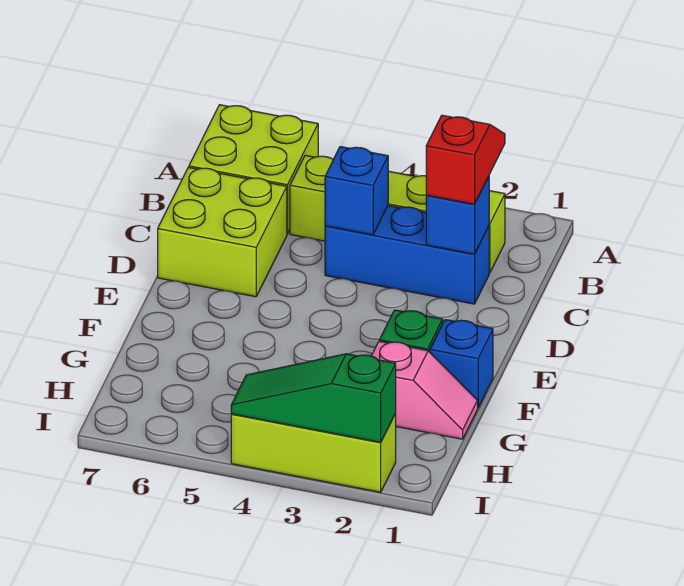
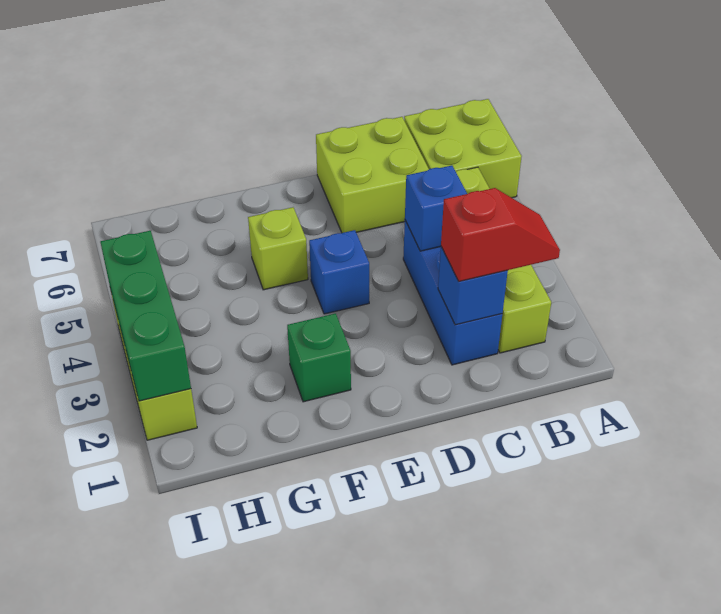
blue 1x1 brick [430,320,493,407] -> blue 1x1 brick moved to [309,230,369,314]
none -> lime 1x1 brick [248,207,308,290]
pink 1x2 slope [372,341,478,439] -> none
green 1x3 slope [231,354,396,442] -> green 1x3 brick [100,231,191,401]

